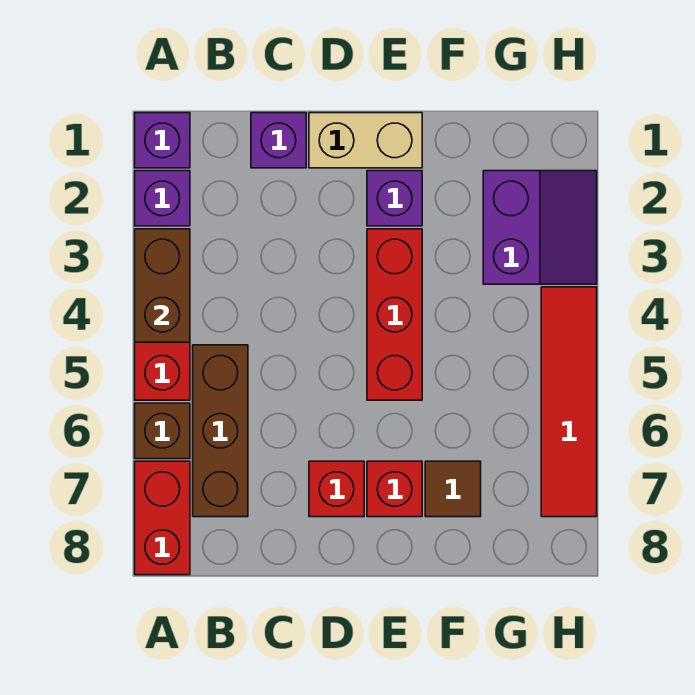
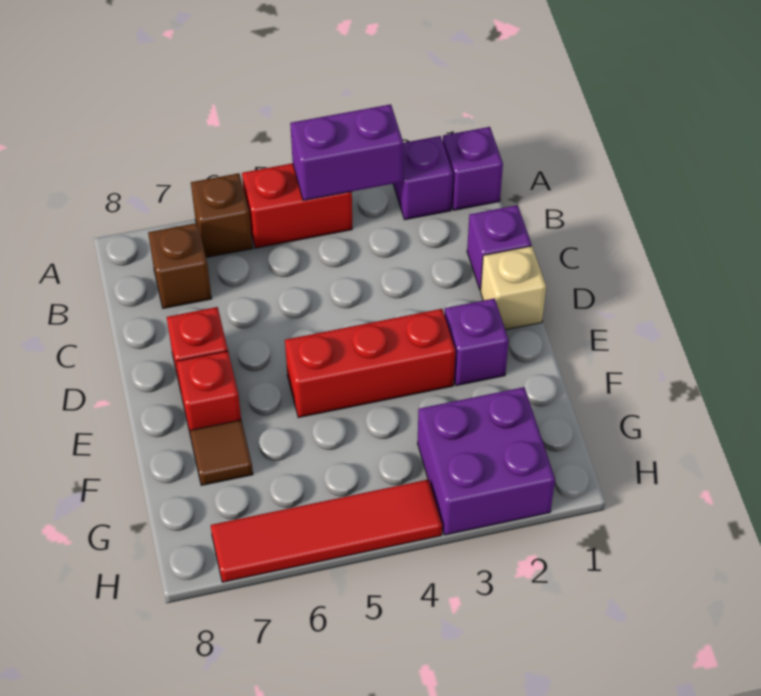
brown 1x2 brick [135,229,190,342] -> purple 1x2 brick [290,104,403,201]
red 1x2 brick [135,461,190,575] -> none
brown 1x3 brick [193,345,248,517] -> brown 1x1 brick [148,223,212,308]
tan 1x2 brick [309,113,422,168] -> tan 1x1 brick [481,246,546,330]
purple 2x2 slope [483,171,597,284] -> purple 2x2 brick [418,387,555,535]

